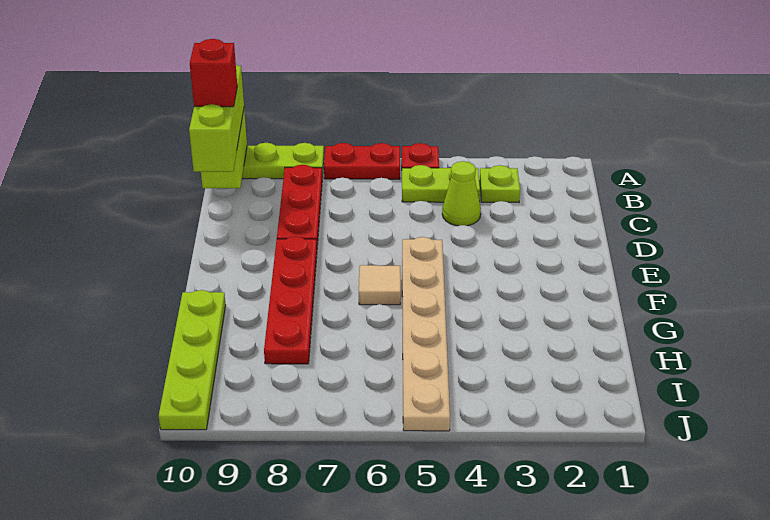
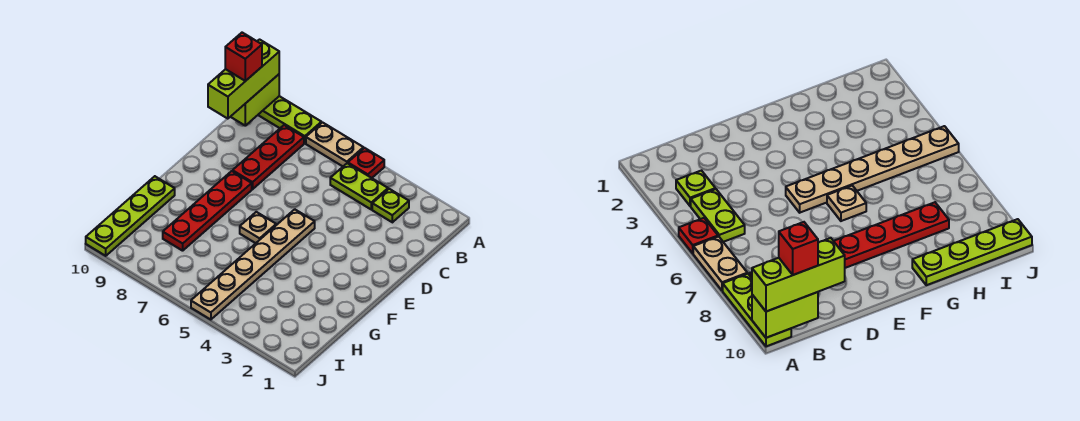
red 1x2 plate [324,143,400,179] -> tan 1x2 plate [306,123,363,166]
lime 1x1 cone [442,161,481,226] -> none
tan 1x1 tile [359,265,401,305] -> tan 1x1 plate [240,212,276,243]

